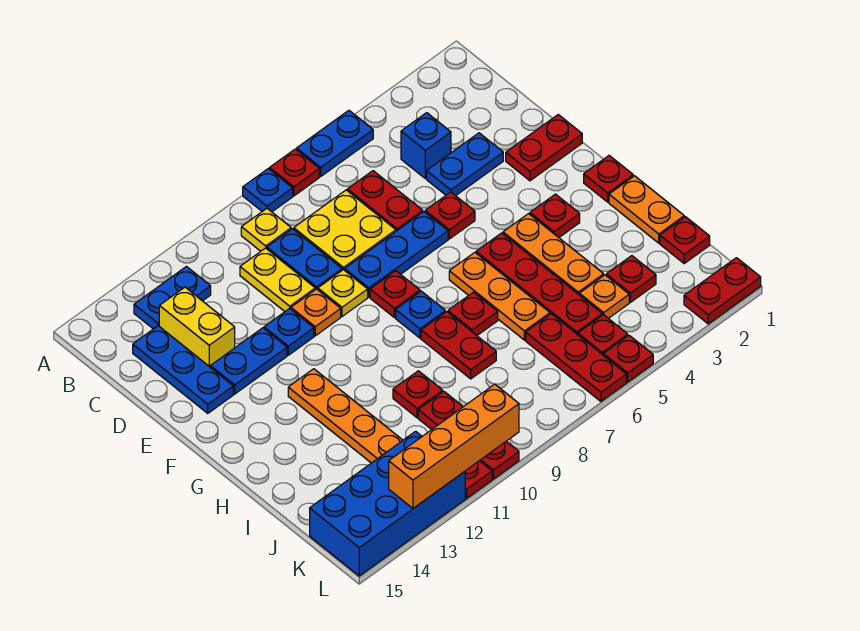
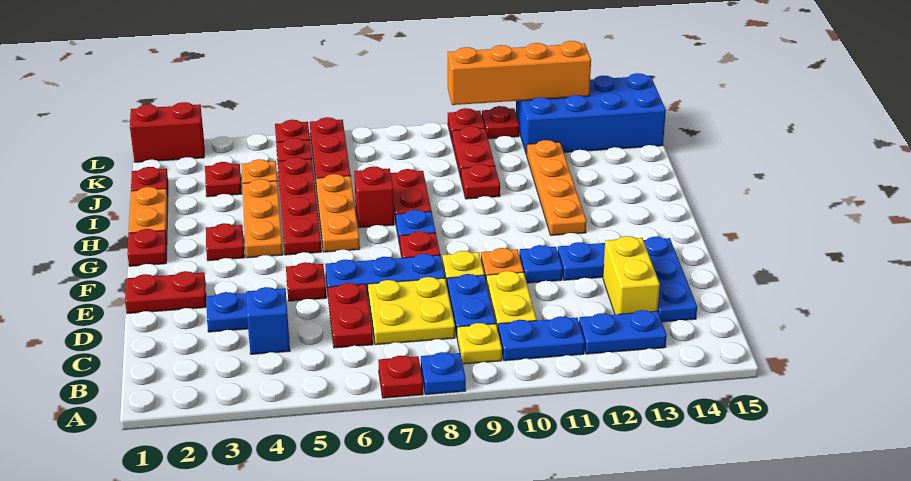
blue 1x2 plate [297,110,373,176] -> blue 1x2 plate moved to [498,316,585,361]
red 1x1 plate [448,292,498,335] -> red 1x1 brick [354,166,394,228]
red 1x2 plate [684,258,761,324] -> red 1x2 brick [130,102,204,162]

